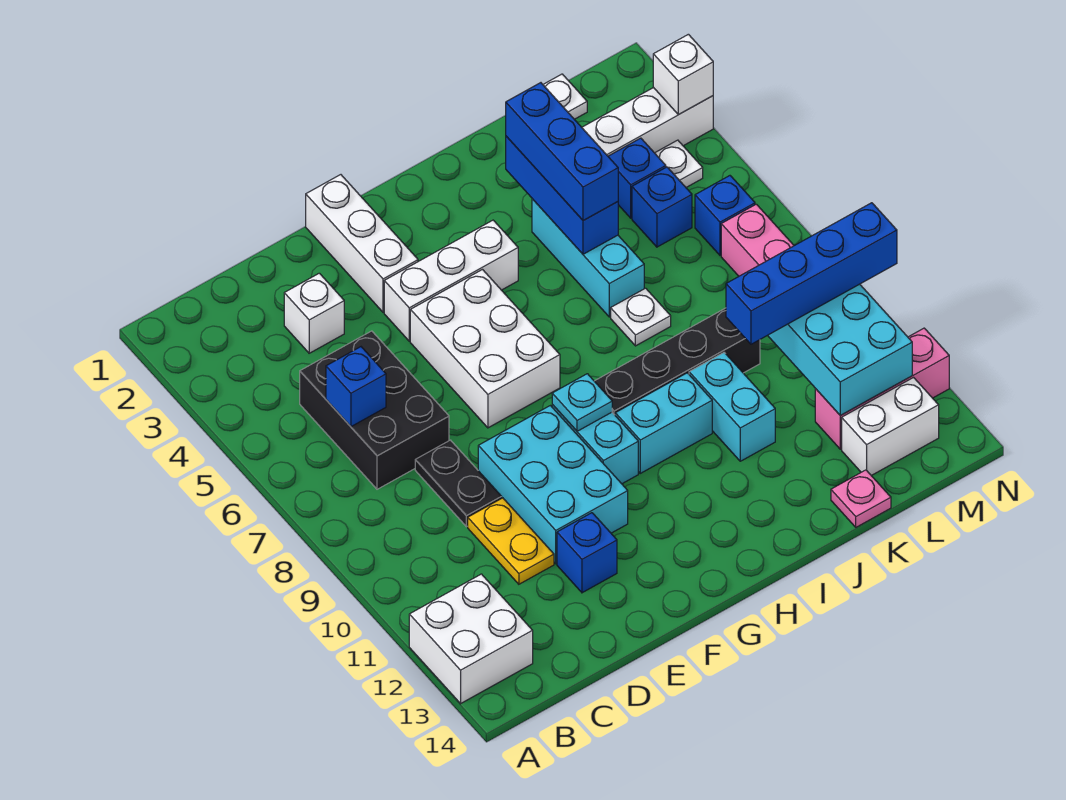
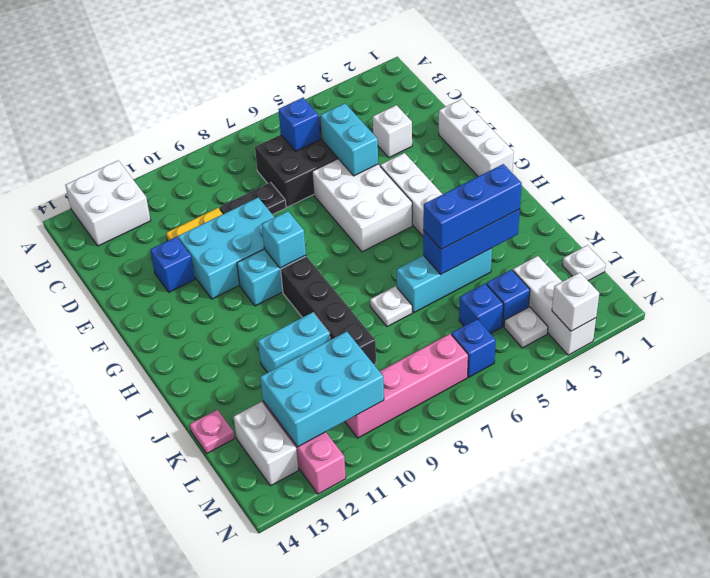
white 1x3 brick [306,175,418,312] -> white 1x3 brick turned to [439,99,514,176]
white 2x3 brick [410,270,560,428] -> white 2x3 brick turned to [312,159,412,252]
cyan 1x1 plate [552,374,612,431] -> cyan 1x1 brick [262,211,306,268]
cyan 1x2 brick [615,373,712,473] -> cyan 1x2 brick moved to [321,103,378,176]
blue 1x4 brick [726,203,897,344] -> none

